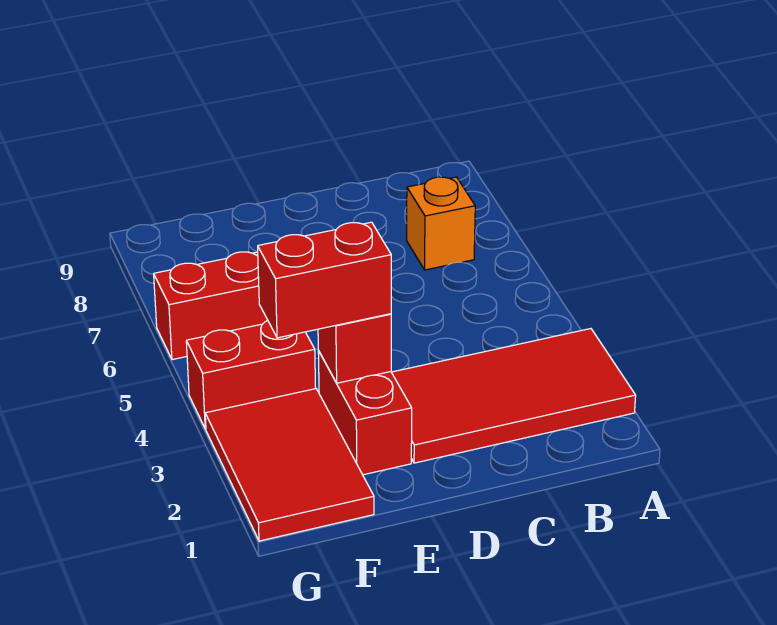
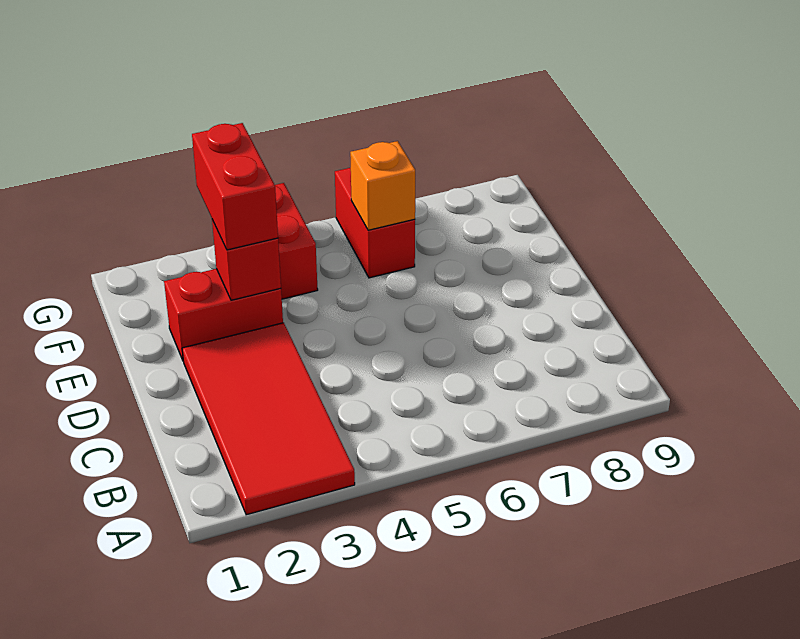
orange 1x1 brick [407,177,475,270] -> orange 1x1 brick moved to [350,141,415,230]
red 2x3 tile [205,389,374,541] -> none

